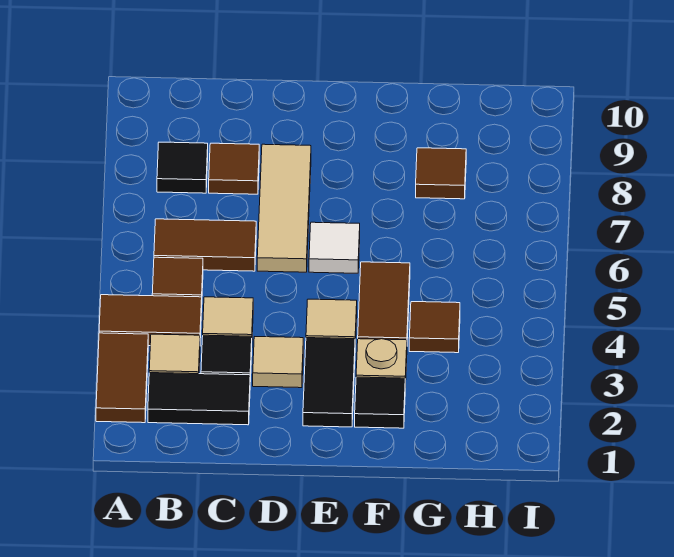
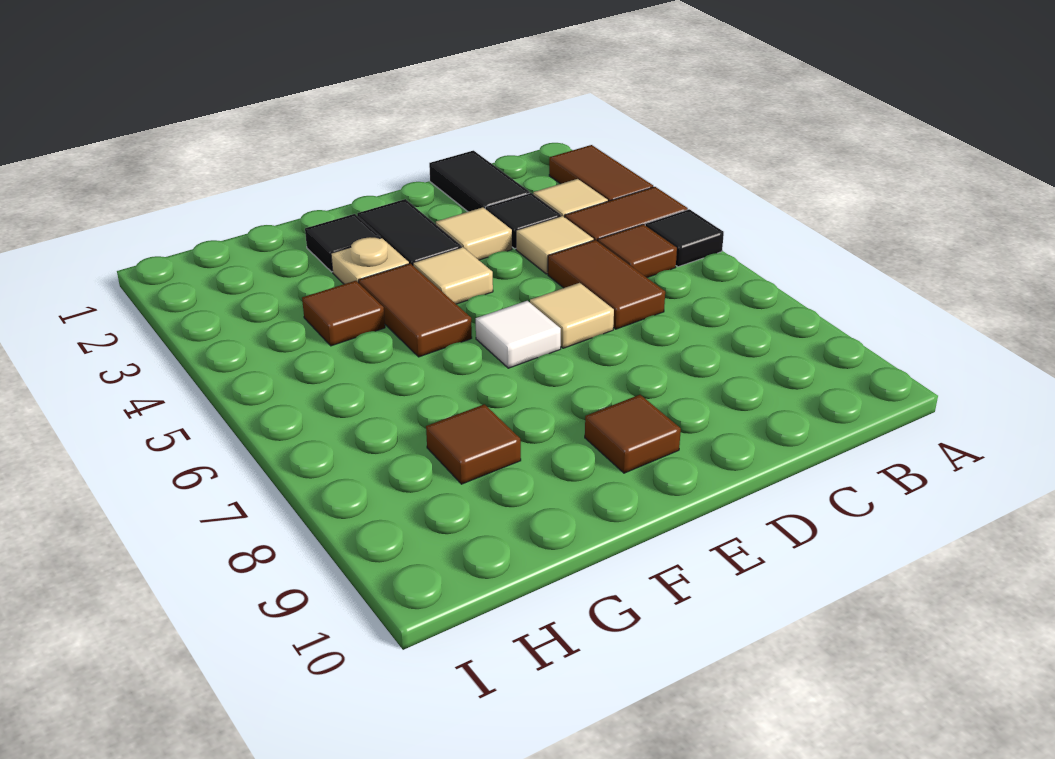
black 1x2 tile [148,373,250,425] -> black 1x2 tile turned to [429,151,530,212]
brown 1x2 tile [154,219,256,271] -> brown 1x2 tile turned to [548,240,665,329]
black 1x1 tile [157,142,208,193] -> black 1x1 tile moved to [645,209,724,267]
brown 1x1 tile [209,143,259,194] -> brown 1x1 tile moved to [585,395,681,473]
tan 1x3 tile [257,144,311,272] -> tan 1x1 tile [530,283,614,348]

